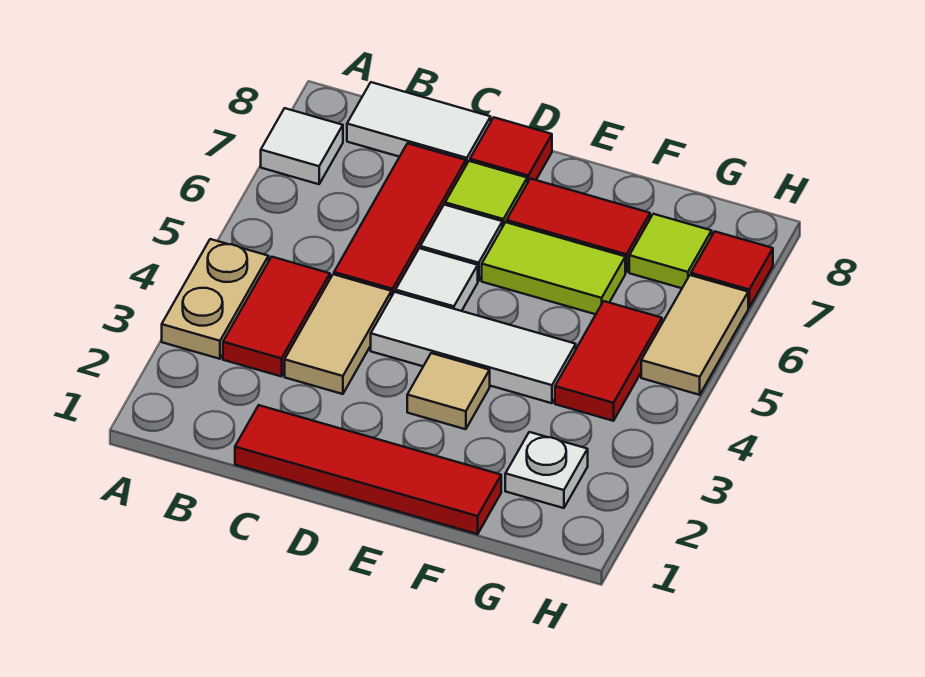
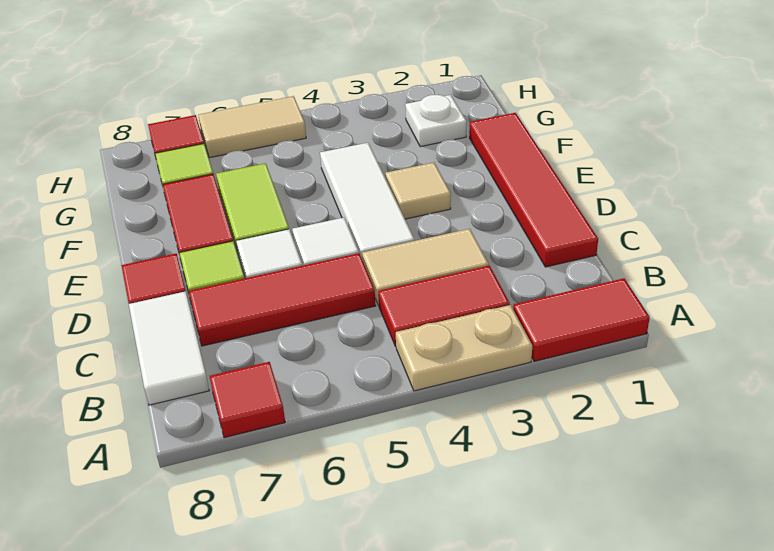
white 1x1 tile [261,108,343,184] -> red 1x1 tile [210,362,285,438]
red 1x2 tile [555,301,662,421] -> red 1x2 tile moved to [513,278,650,361]

